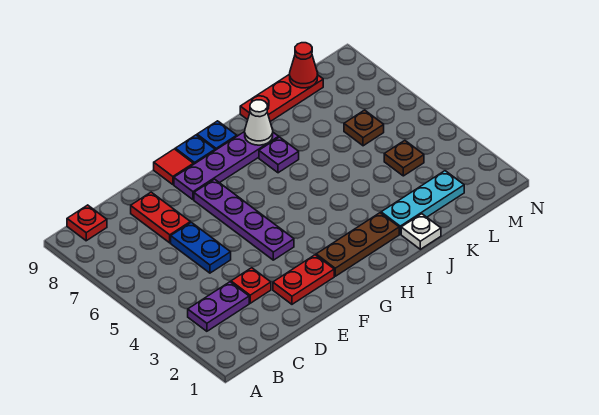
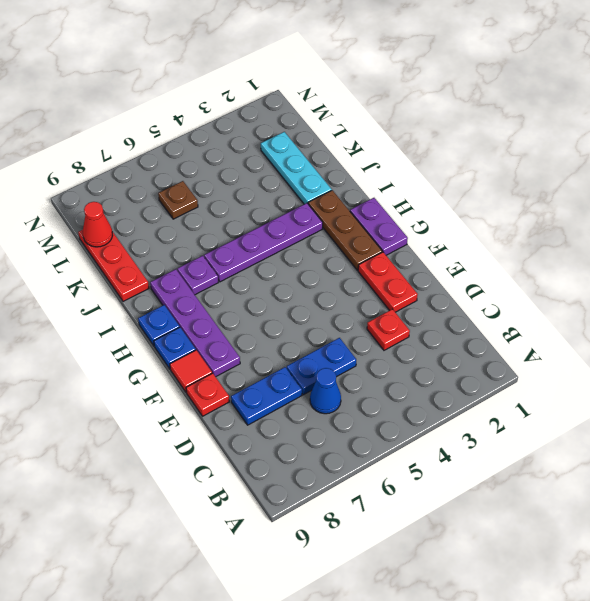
purple 1x2 plate [188,282,249,331] -> purple 1x2 plate moved to [350,198,408,255]
red 1x1 plate [67,205,107,241] -> red 1x1 plate moved to [186,373,229,416]
none -> blue 1x1 cone [310,368,341,414]
red 1x2 plate [131,192,190,243] -> blue 1x2 plate [231,367,302,425]
purple 1x4 plate [194,179,294,260] -> purple 1x4 plate moved to [204,203,323,282]
white 1x1 cone [245,100,273,145] -> none
white 1x1 plate [401,214,441,249] -> none
brown 1x1 plate [384,140,424,176] -> none

